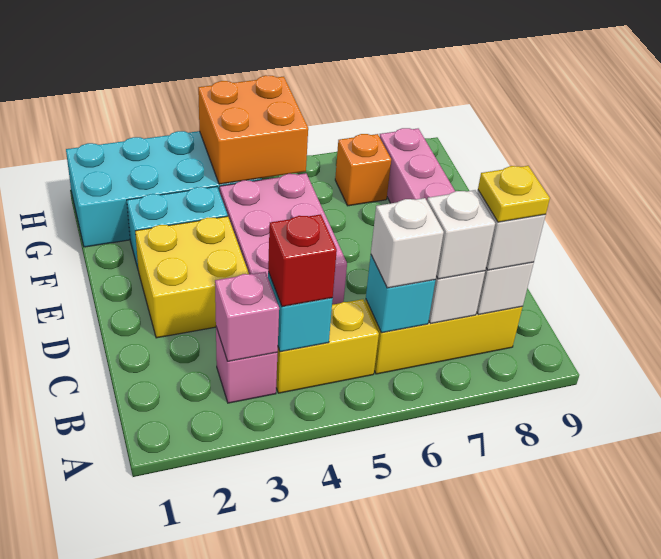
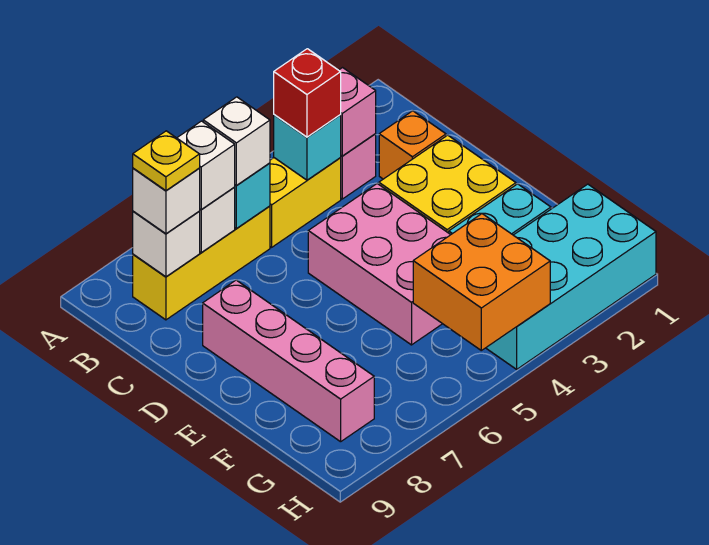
orange 1x1 brick [335,134,391,206] -> orange 1x1 brick moved to [379,111,446,179]

